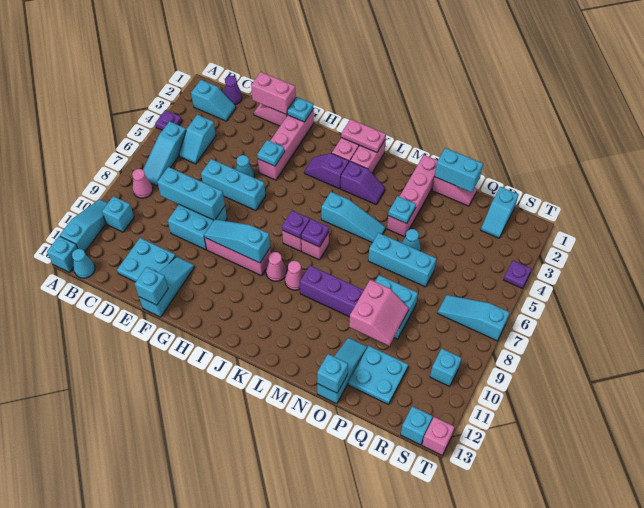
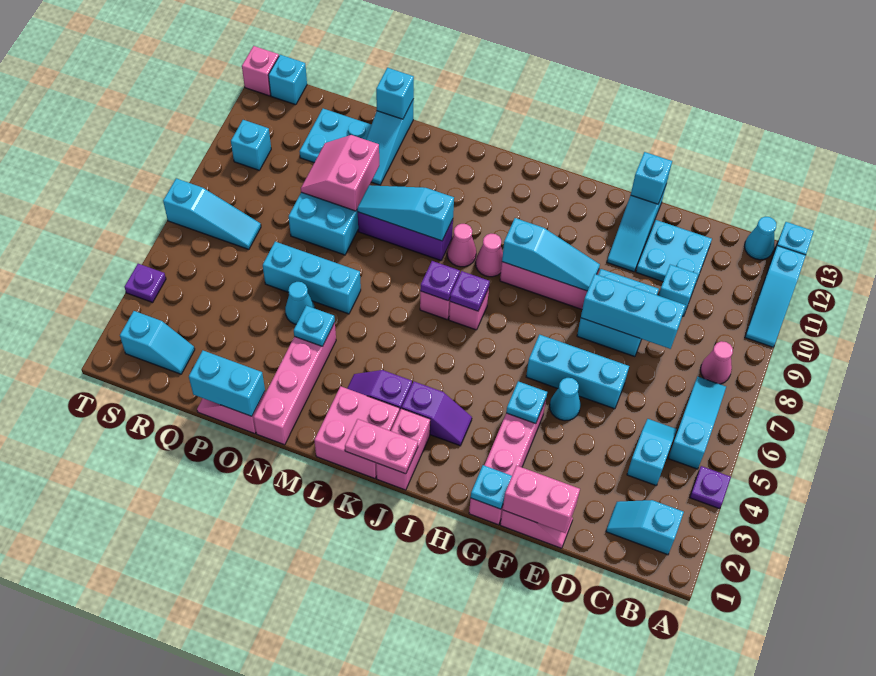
cyan 1x1 brick [102,196,134,232] -> cyan 1x1 brick moved to [659,265,698,316]
purple 1x1 cone [224,76,242,105] -> none
pink 1x2 brick [350,139,386,173] -> pink 2x2 brick [314,386,400,478]
cyan 1x3 slope [321,192,386,243] -> cyan 1x3 slope moved to [357,185,454,241]
cyan 1x2 slope [481,187,519,238] -> cyan 1x2 slope turned to [120,311,195,374]

